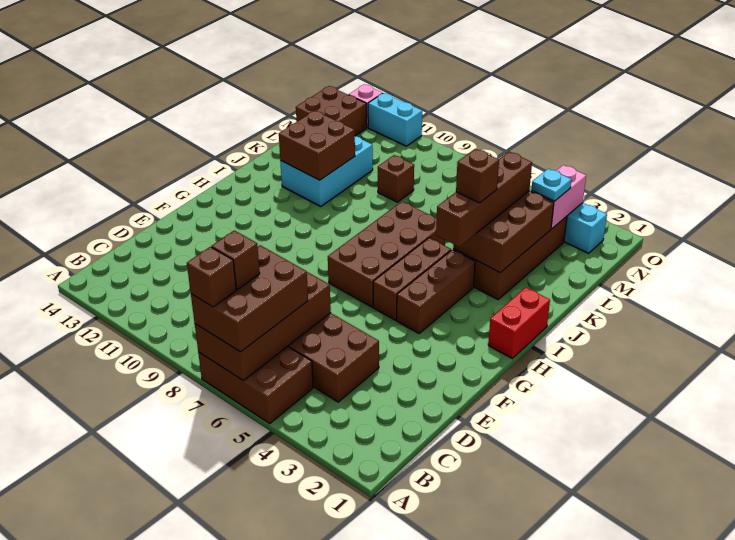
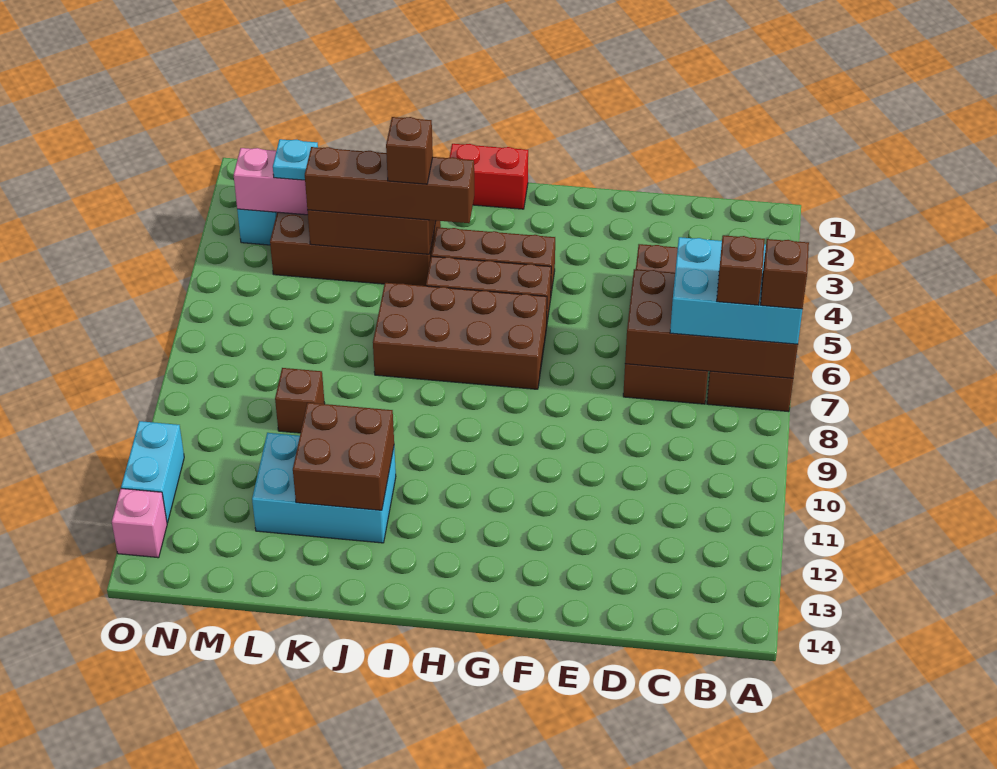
brown 2x3 brick [191,245,308,352] -> cyan 2x3 brick [670,237,802,344]
brown 2x2 brick [296,86,367,136] -> none

